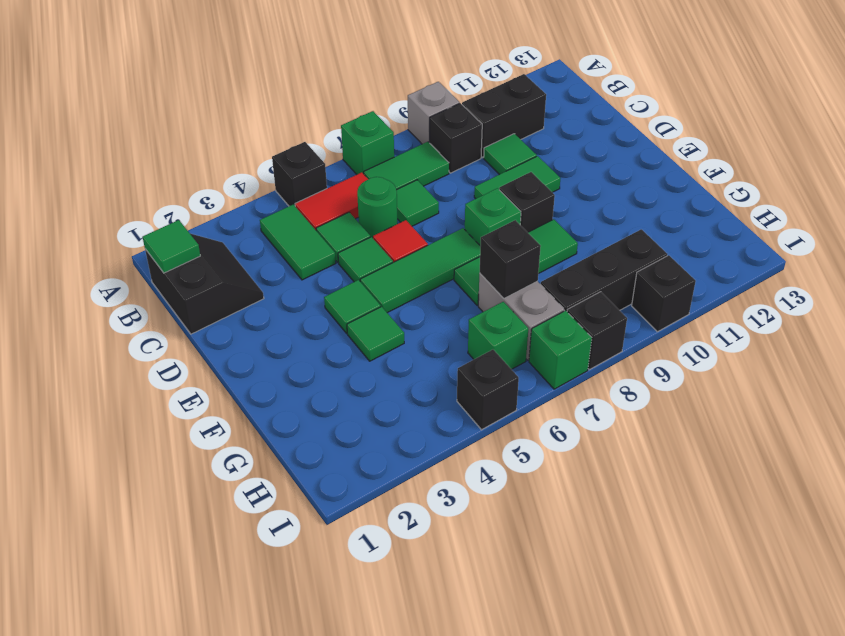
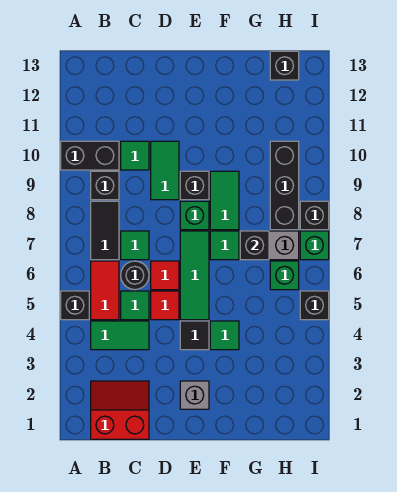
green 1x1 brick [341,111,394,174] -> none
grey 1x1 brick [408,82,460,144] -> grey 1x1 brick moved to [180,381,209,409]
black 2x2 slope [145,234,264,334] -> red 2x2 slope [91,381,149,439]
green 1x1 tile [143,220,200,273] -> none
green 1x2 tile [364,142,449,190] -> black 1x2 tile [91,201,119,260]
black 1x2 brick [462,74,546,158] -> black 1x2 brick turned to [61,141,119,170]
green 1x1 round brick [357,177,398,238] -> black 1x1 round brick [121,261,149,290]
green 1x1 tile [338,237,393,282] -> red 1x1 tile [151,291,179,320]
green 1x1 tile [324,280,381,333] -> black 1x1 tile [180,321,209,350]
black 1x1 brick [632,255,696,332] -> black 1x1 brick moved to [270,51,299,80]

